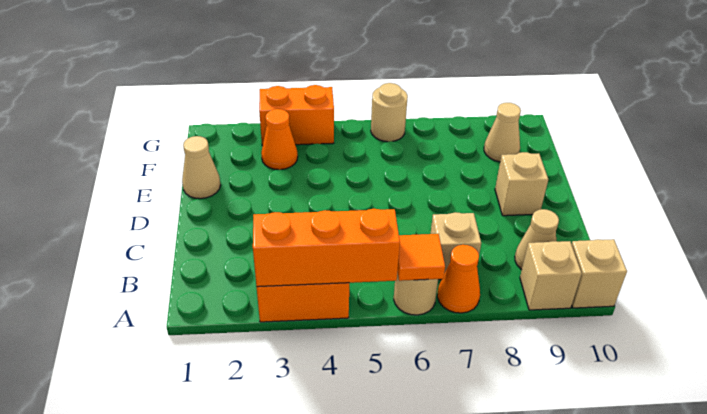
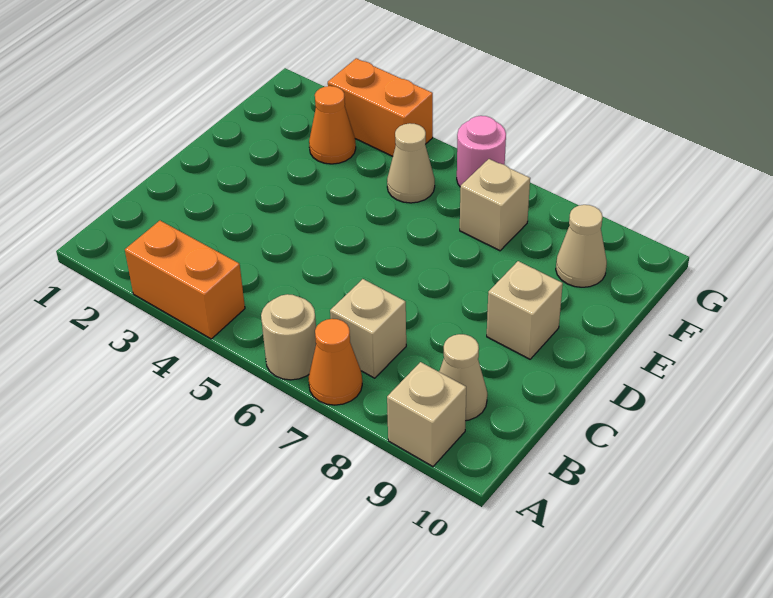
orange 1x3 brick [253,209,400,287] -> none
orange 1x1 tile [398,234,445,281] -> none
tan 1x1 brick [572,239,627,308] -> tan 1x1 brick moved to [460,159,530,251]
tan 1x1 cone [182,136,220,199] -> tan 1x1 cone moved to [387,123,435,203]
tan 1x1 round brick [371,83,408,142] -> pink 1x1 round brick [457,116,506,186]

